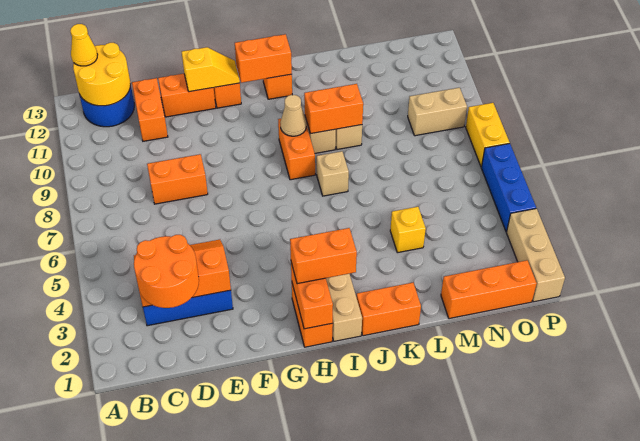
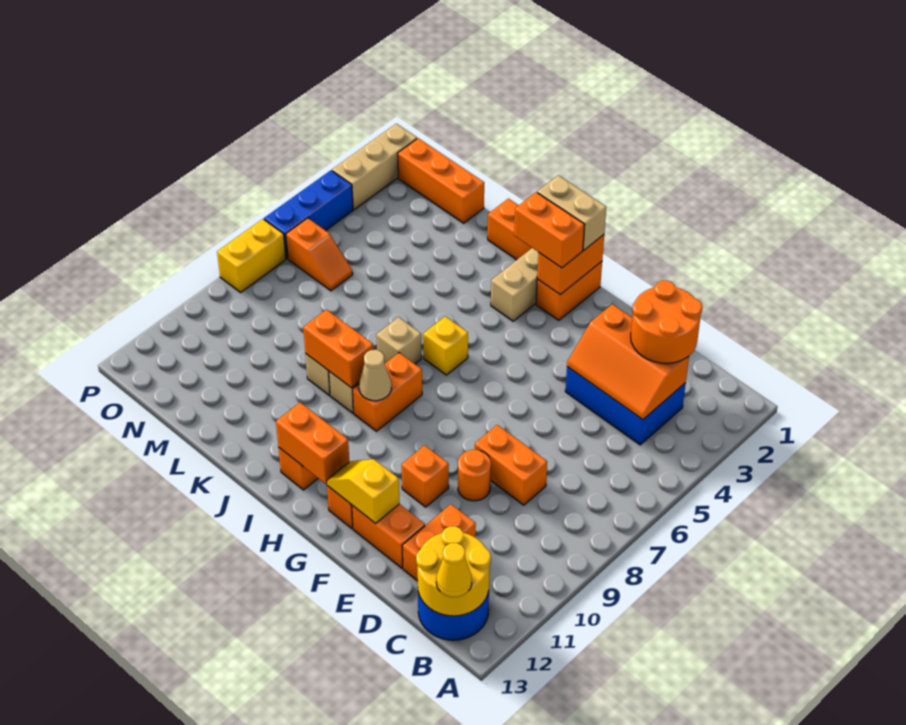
none -> orange 1x1 round brick [458,450,491,501]
none -> orange 1x1 brick [401,445,449,507]
yellow 1x1 brick [390,207,426,253] -> yellow 1x1 brick moved to [423,316,468,375]
none -> orange 1x2 slope [286,218,353,291]
tan 1x2 brick [408,88,467,136] -> tan 1x2 brick moved to [537,175,606,250]

